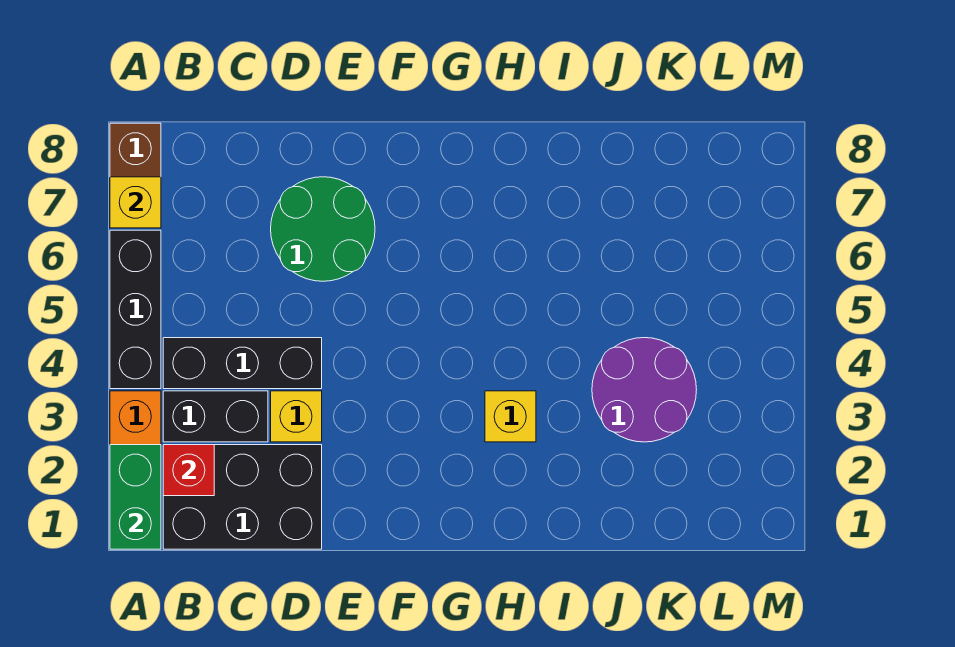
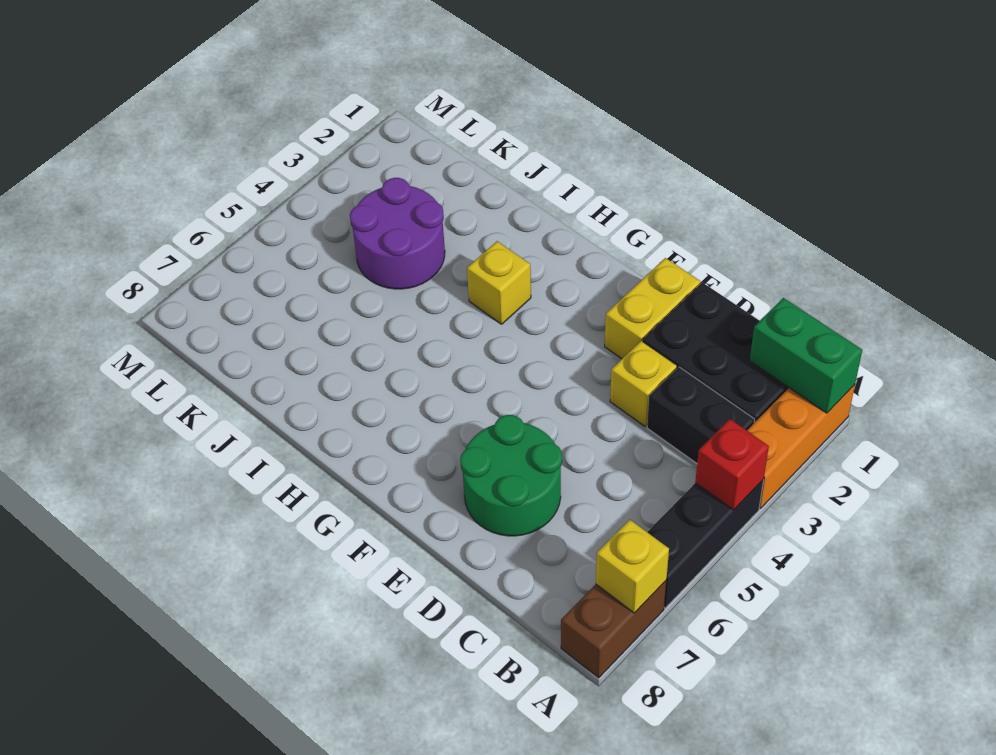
green 1x2 brick [110,445,161,549] -> green 1x2 brick turned to [750,298,862,413]
red 1x1 brick [163,445,214,496] -> red 1x1 brick moved to [695,419,769,510]
black 1x3 brick [163,338,322,389] -> none
none -> yellow 1x2 brick [605,258,700,359]

